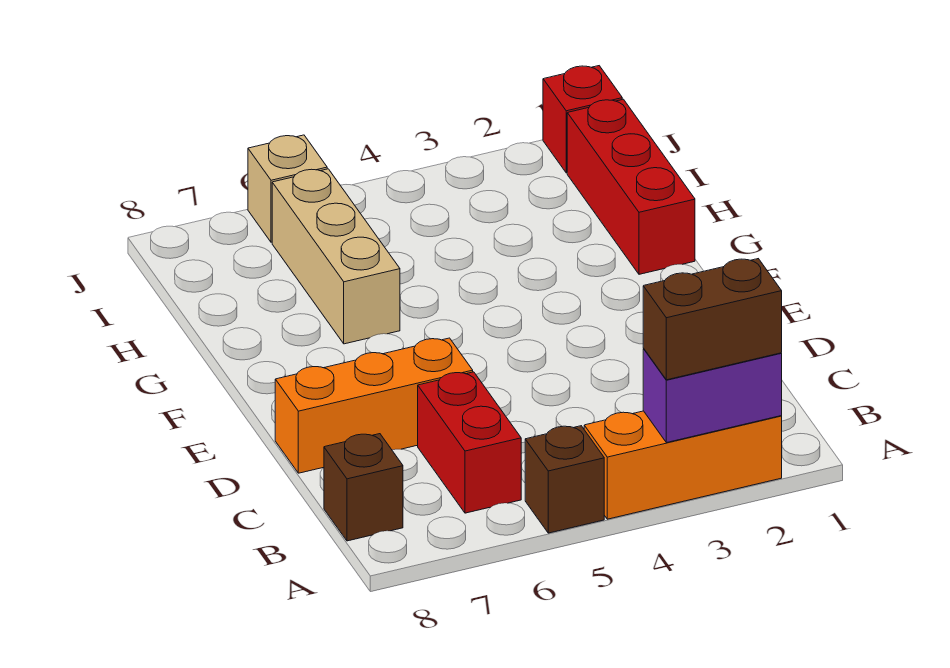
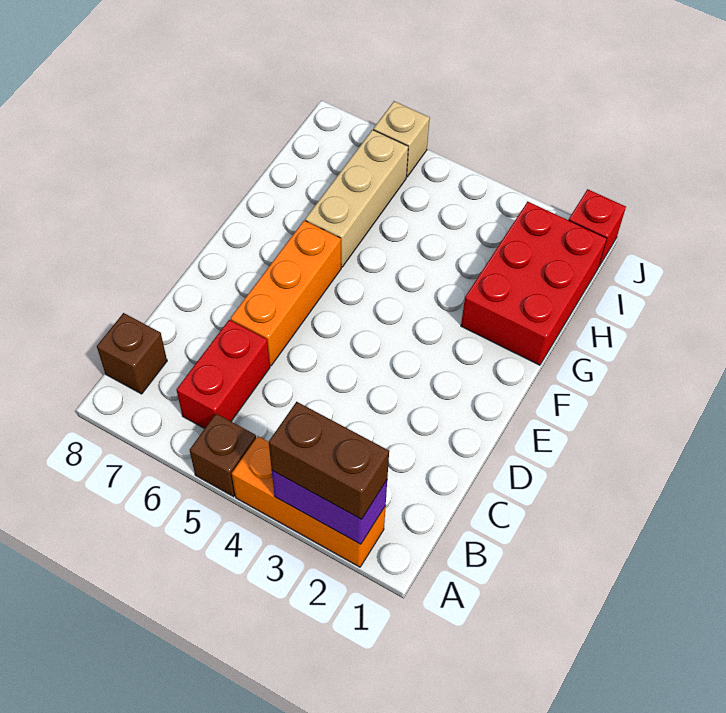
orange 1x3 brick [275,338,473,473] -> orange 1x3 brick turned to [230,220,341,366]
red 1x3 brick [567,99,695,274] -> red 2x3 brick [461,202,607,365]

